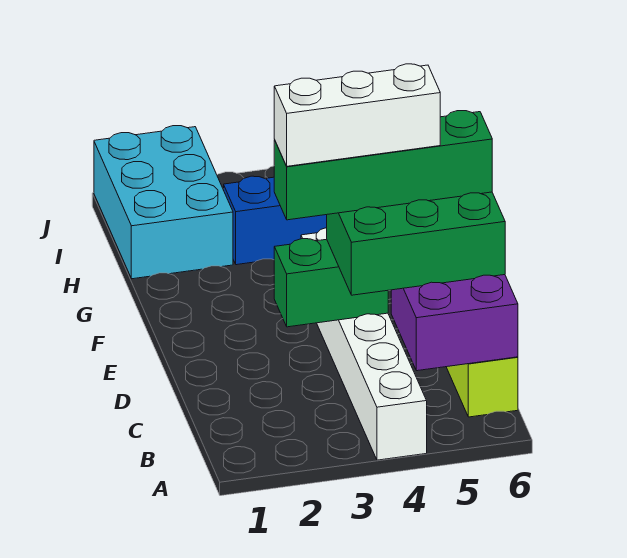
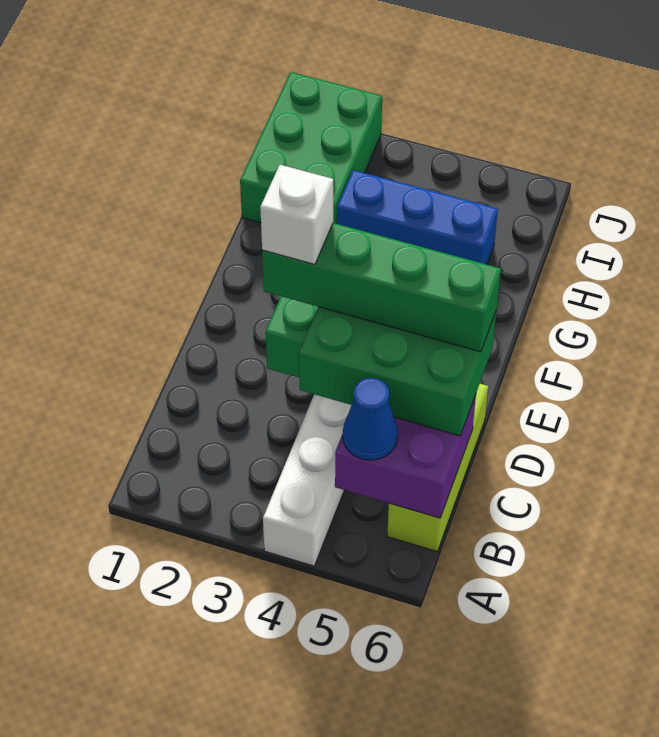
none -> blue 1x1 cone [343,378,398,460]
white 1x3 brick [274,64,440,166] -> white 1x1 brick [260,165,333,264]
cyan 2x3 brick [94,126,233,279] -> green 2x3 brick [240,72,382,224]

